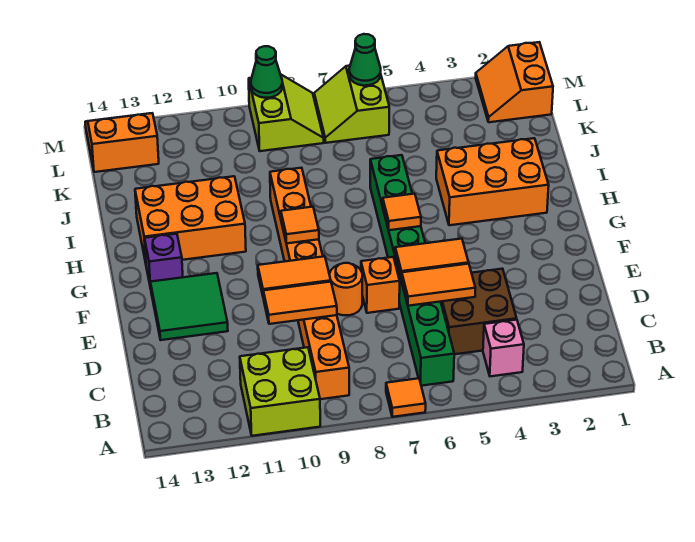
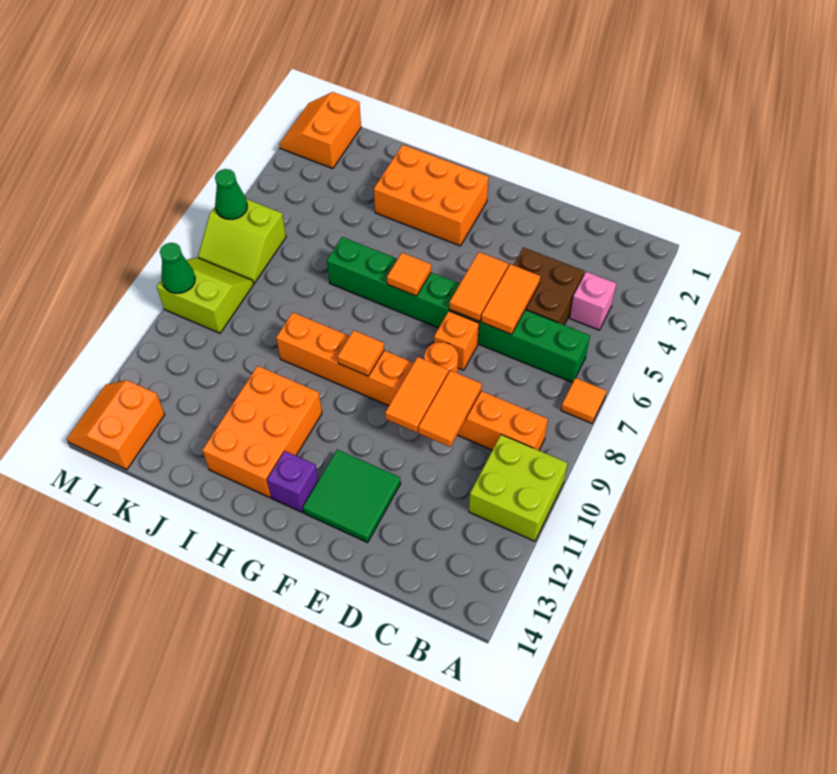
orange 2x3 brick [436,138,549,225] -> orange 2x3 brick turned to [374,145,489,246]
orange 2x2 slope [476,42,553,122] -> orange 2x2 slope turned to [279,92,361,169]

